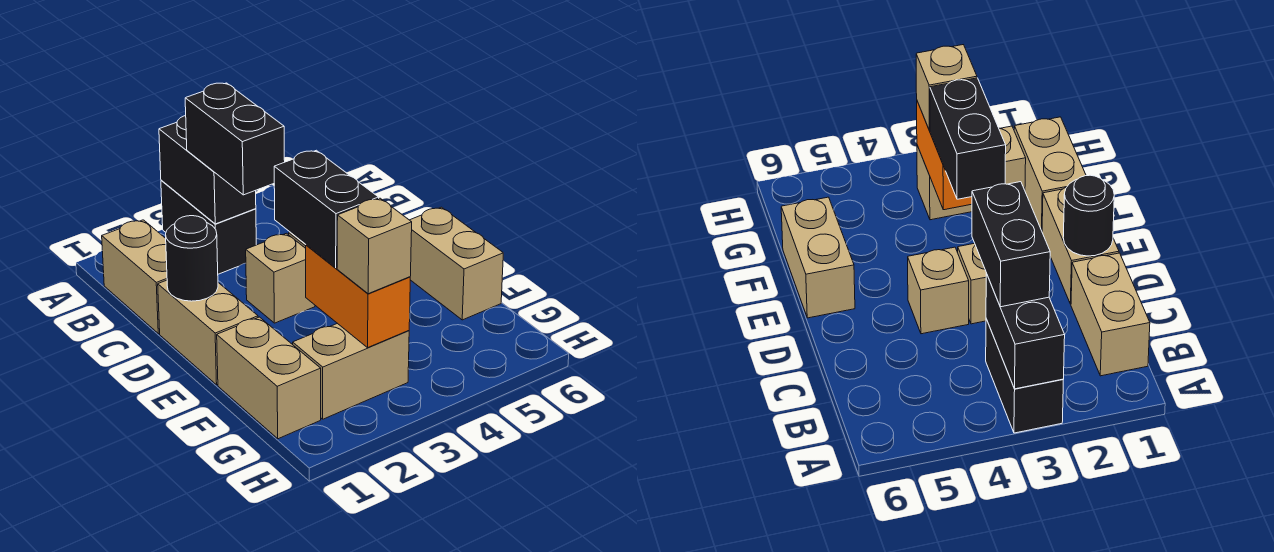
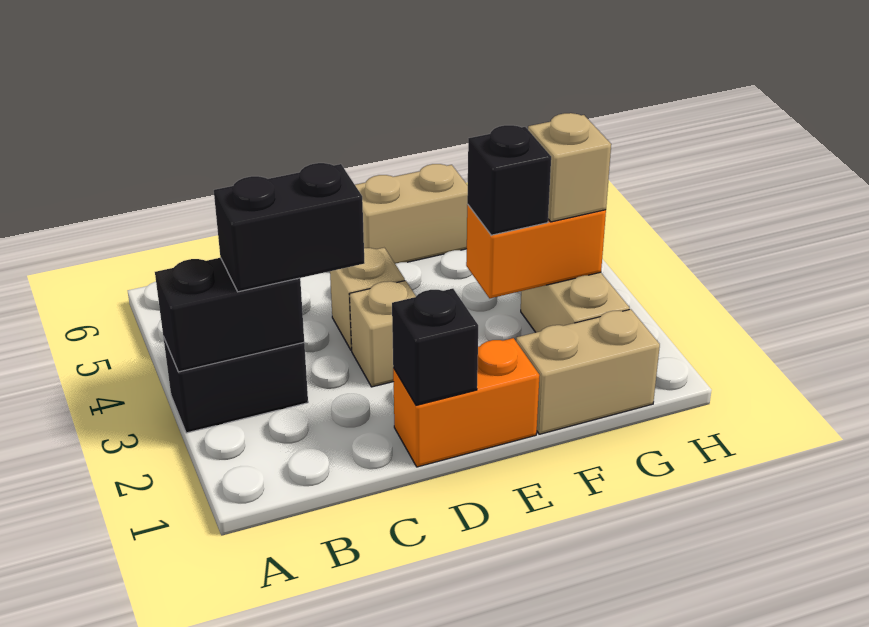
tan 1x2 brick [102,220,167,334] -> none
tan 1x2 brick [158,280,258,385] -> orange 1x2 brick [393,338,540,467]
black 1x1 round brick [166,216,218,301] -> black 1x1 brick [392,289,478,405]
black 1x2 brick [274,150,379,268] -> black 1x1 brick [467,125,551,235]

